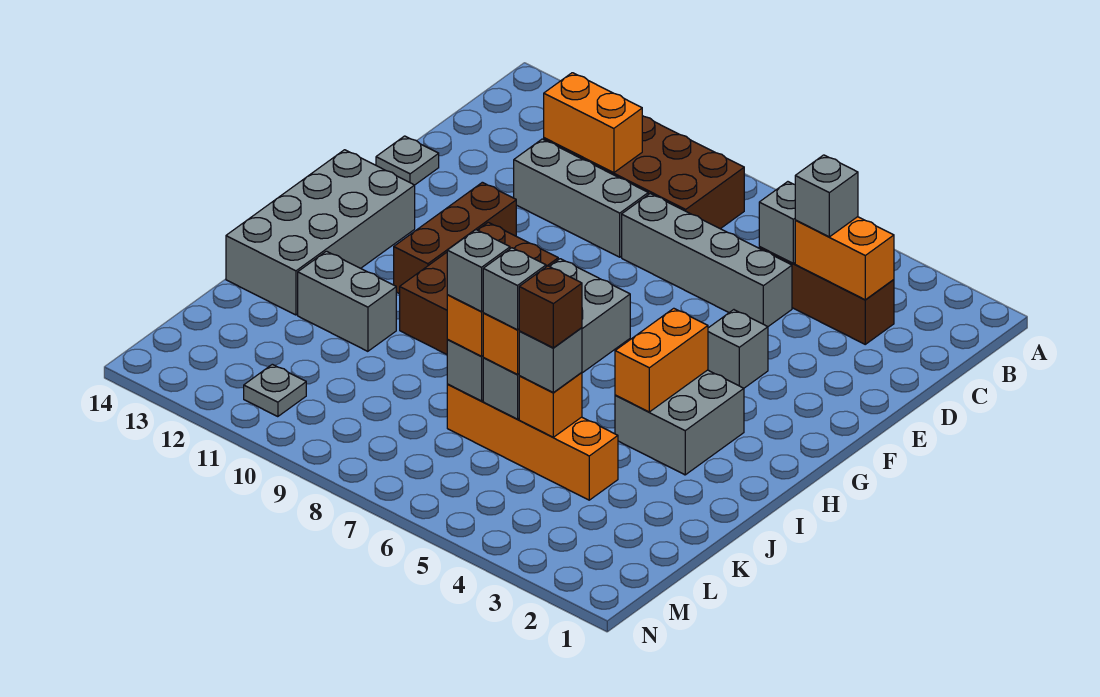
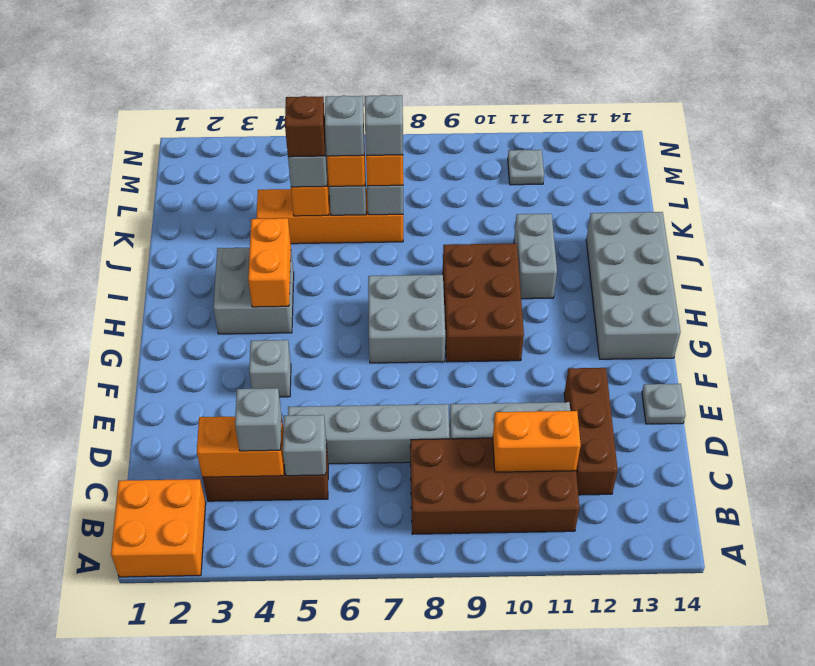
none -> orange 2x2 brick [111,479,206,577]
brown 1x3 brick [394,182,516,294] -> brown 1x3 brick moved to [564,368,618,495]
grey 1x2 brick [298,251,396,351] -> grey 1x2 brick turned to [514,214,557,299]

